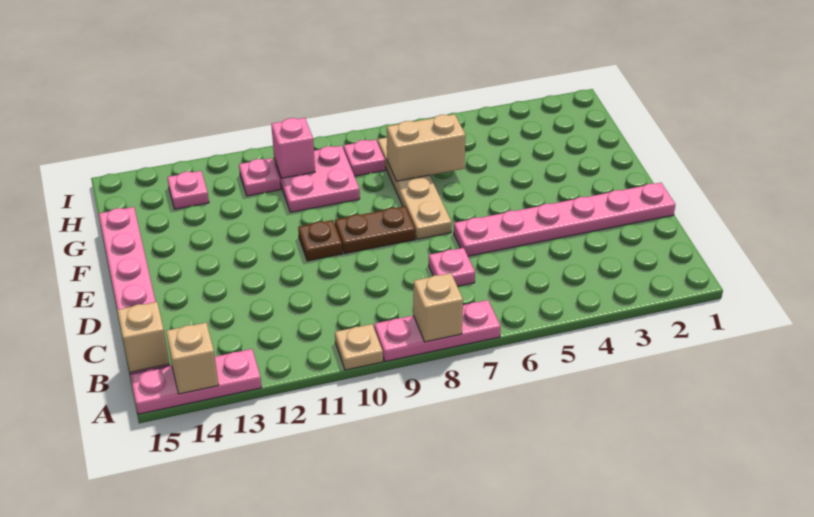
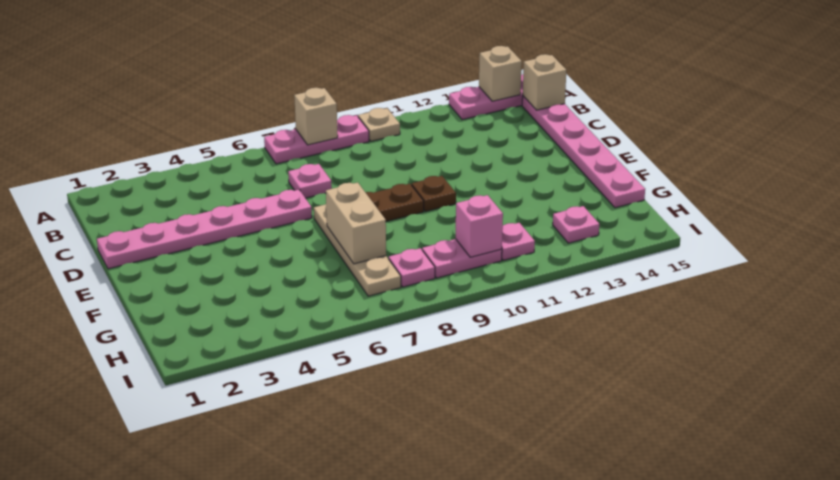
tan 1x2 brick [387,114,466,181] -> tan 1x2 brick turned to [326,183,386,264]
pink 2x2 plate [274,146,360,212] -> pink 1x2 plate [422,239,502,278]

